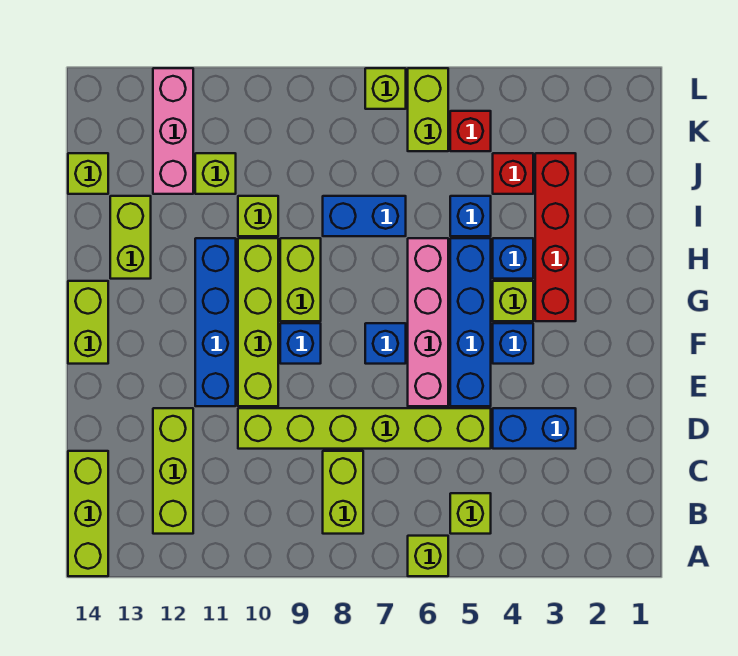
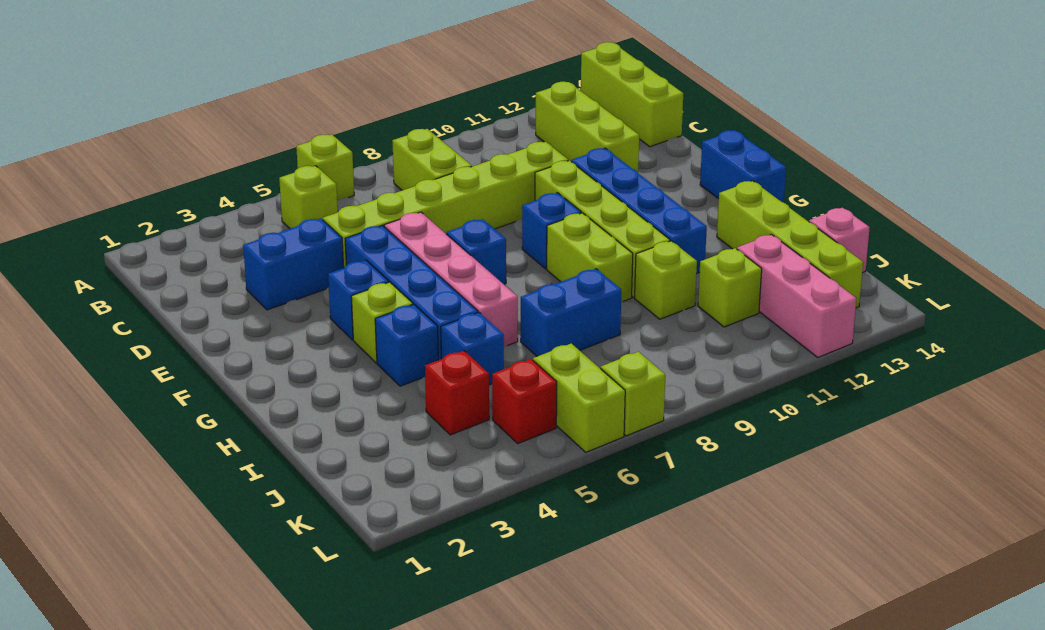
lime 1x2 brick [68,281,108,364] -> blue 1x2 brick [700,130,786,203]
red 1x4 brick [535,153,576,321] -> none
lime 1x2 brick [110,196,151,279] -> lime 1x4 brick [717,181,863,308]
lime 1x1 brick [68,153,108,194] -> pink 1x1 brick [809,208,870,273]

